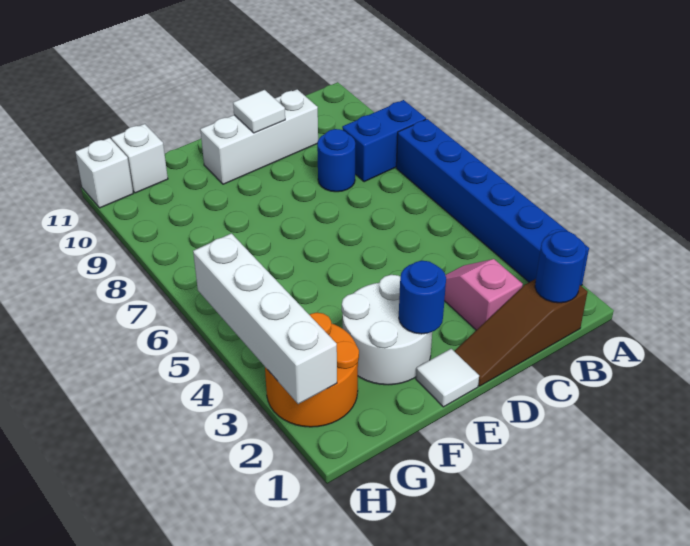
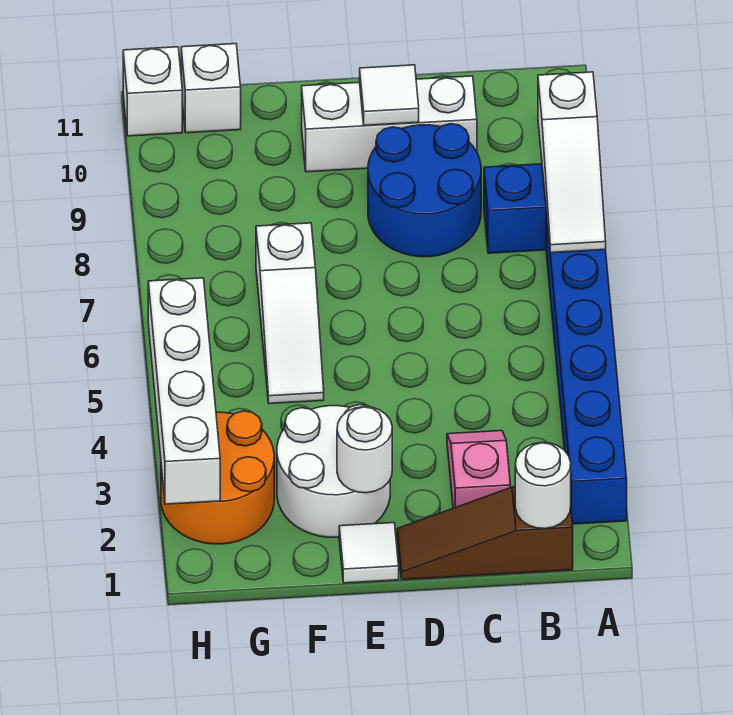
none -> white 1x3 slope [538,72,606,253]
blue 1x1 round brick [535,231,586,303] -> white 1x1 round brick [515,442,571,529]
blue 1x1 round brick [317,129,355,192] -> blue 2x2 round brick [368,124,481,257]
blue 1x1 round brick [399,261,446,334] -> white 1x1 round brick [337,407,392,493]
none -> white 1x3 slope [256,223,324,404]

